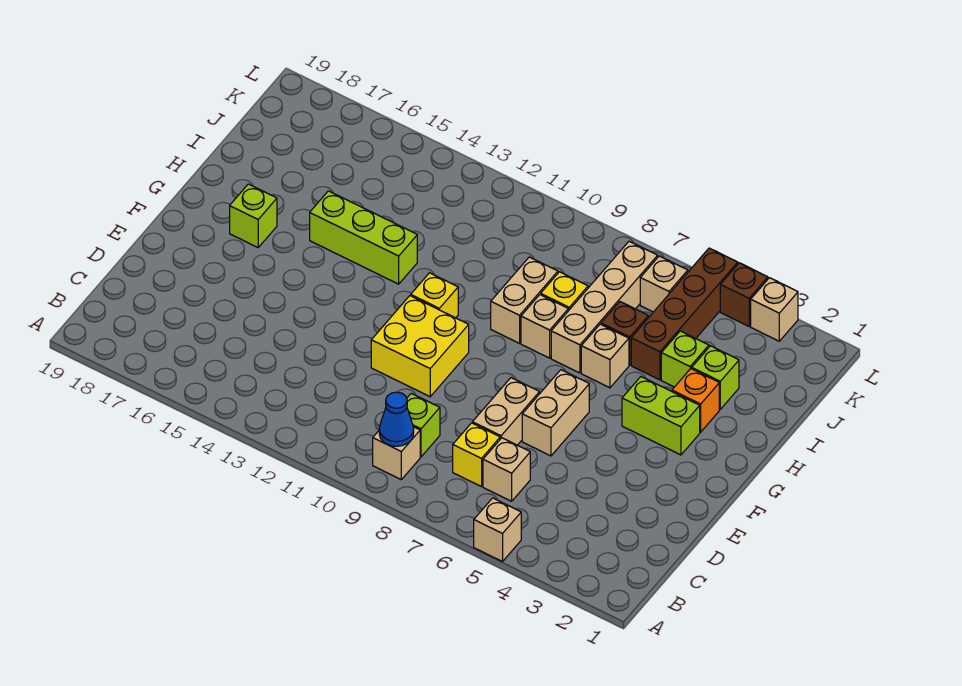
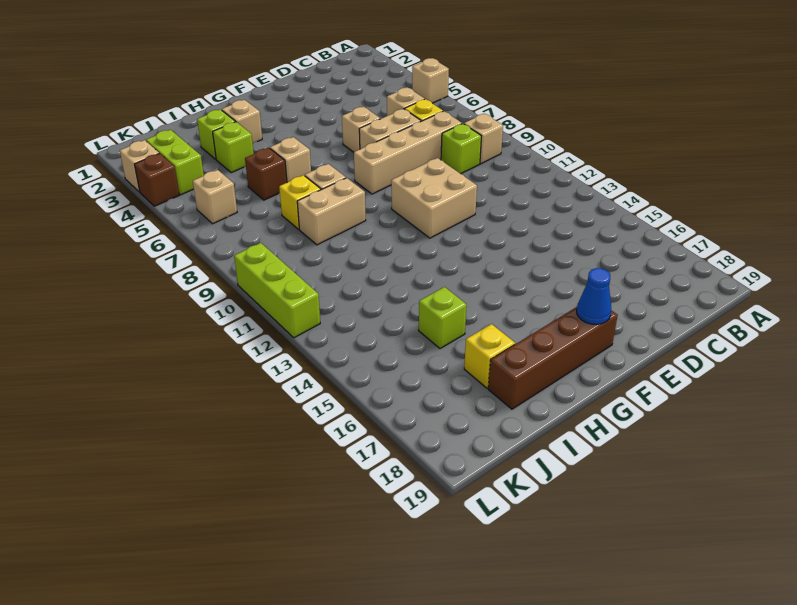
blue 1x1 cone [379,392,414,446] -> blue 1x1 cone moved to [577,268,611,324]
tan 1x2 brick [522,370,589,456] -> tan 1x1 brick [342,107,380,152]
yellow 2x2 brick [371,296,469,397] -> tan 2x2 brick [391,158,477,238]
lime 1x2 brick [622,377,700,455] -> lime 1x2 brick moved to [146,130,204,195]
yellow 1x1 brick [411,273,458,318] -> yellow 1x1 brick moved to [464,324,515,388]
lime 1x1 brick [230,184,277,247] -> lime 1x1 brick moved to [419,287,467,348]
orange 1x1 brick [672,369,719,432] -> tan 1x1 brick [221,100,262,144]
tan 1x4 brick [551,241,658,373] -> tan 1x4 brick moved to [354,111,462,194]
lime 1x3 brick [310,191,417,284] -> lime 1x3 brick moved to [234,243,320,338]
brown 1x4 brick [631,248,738,380] -> brown 1x4 brick moved to [488,307,618,409]

